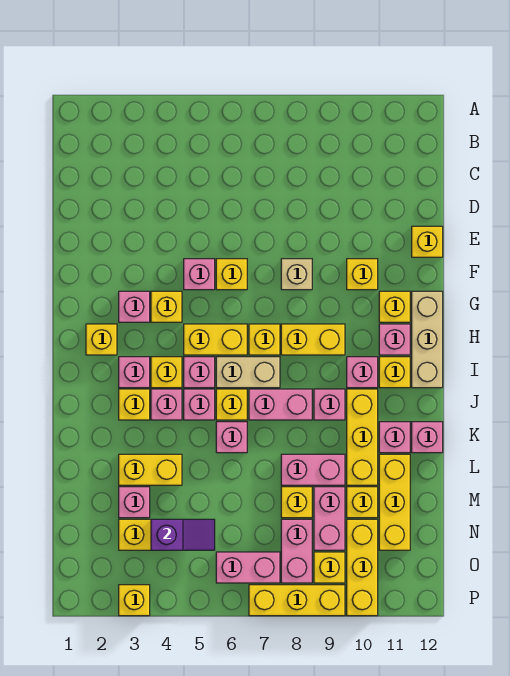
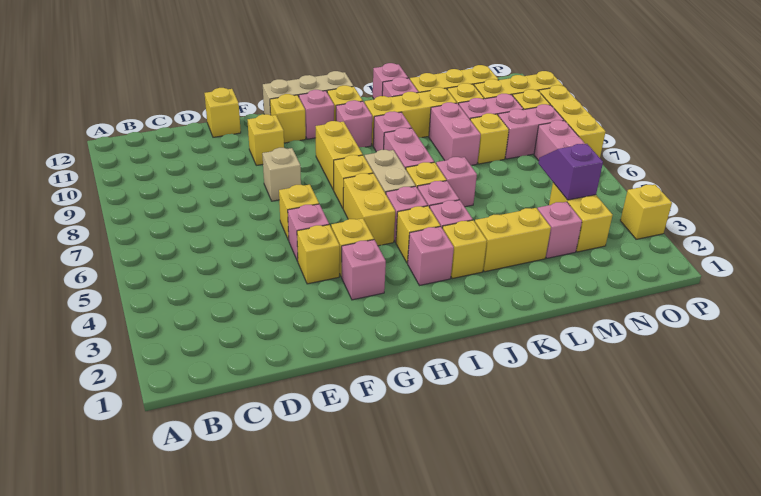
yellow 1x1 brick [86,324,117,355] -> yellow 1x1 brick moved to [297,225,340,284]
yellow 1x2 brick [119,454,182,485] -> yellow 1x2 brick turned to [474,208,551,272]

